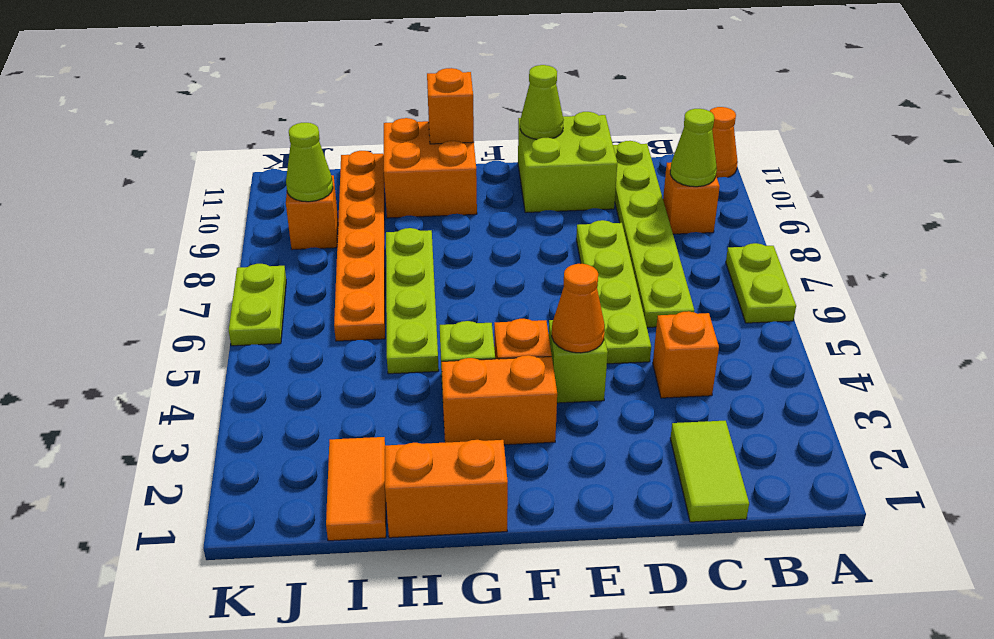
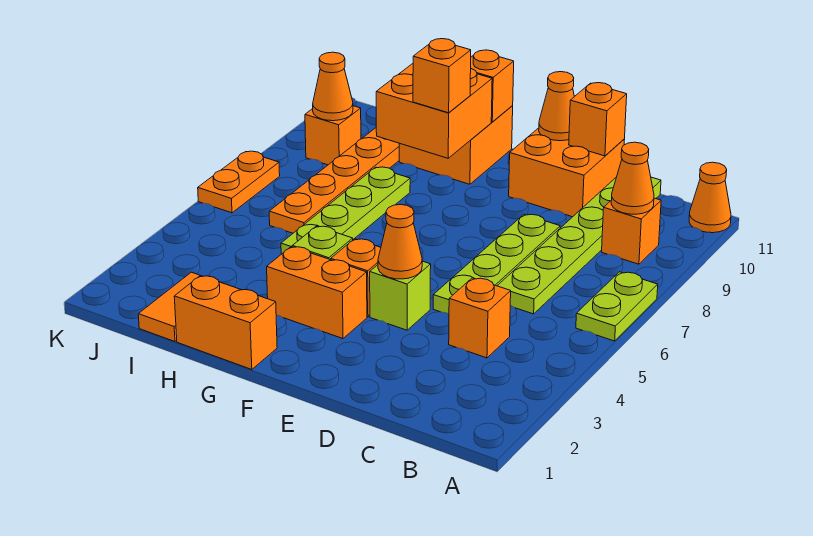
lime 1x1 cone [670,109,717,187] -> orange 1x1 cone [611,142,654,214]
lime 1x2 tile [670,421,749,522] -> none
lime 2x2 brick [518,112,617,212] -> orange 2x2 brick [509,128,625,217]
none -> orange 1x1 brick [569,83,627,156]
lime 1x1 cone [520,65,564,140] -> orange 1x1 cone [539,72,574,141]
none -> orange 2x2 brick [376,64,492,158]
none -> orange 1x1 brick [413,39,471,113]
lime 1x1 cone [286,123,333,202] -> orange 1x1 cone [313,52,353,121]
lime 1x2 plate [229,264,286,346] -> orange 1x2 plate [198,151,280,213]

